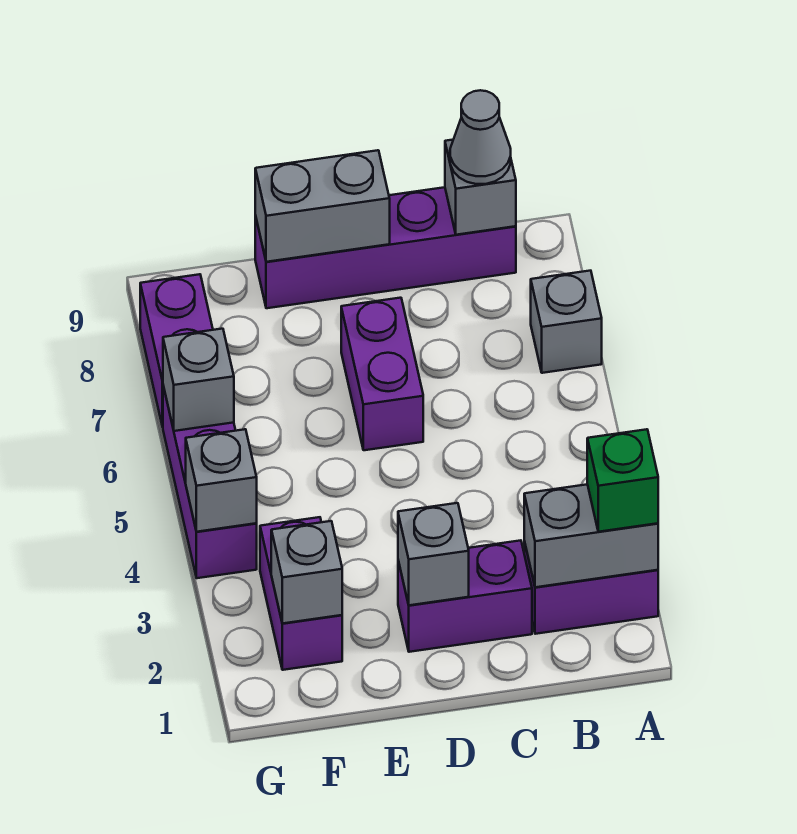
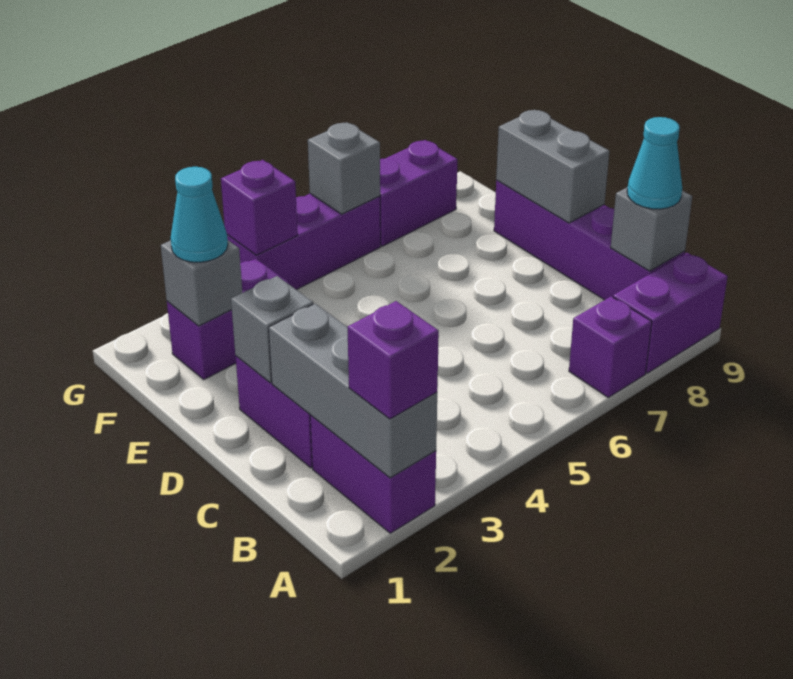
grey 1x2 brick [524,484,658,587] -> grey 1x3 brick [269,304,437,478]
green 1x1 brick [587,429,658,532] -> purple 1x1 brick [347,301,439,419]
grey 1x1 brick [531,271,602,373] -> purple 1x1 brick [569,296,652,397]
grey 1x1 cone [450,90,511,184] -> cyan 1x1 cone [627,117,682,209]
purple 1x2 brick [341,298,423,450] -> purple 1x2 brick moved to [613,253,728,373]
none -> cyan 1x1 cone [171,167,228,262]
grey 1x1 brick [186,429,257,532] -> purple 1x1 brick [221,160,298,255]

